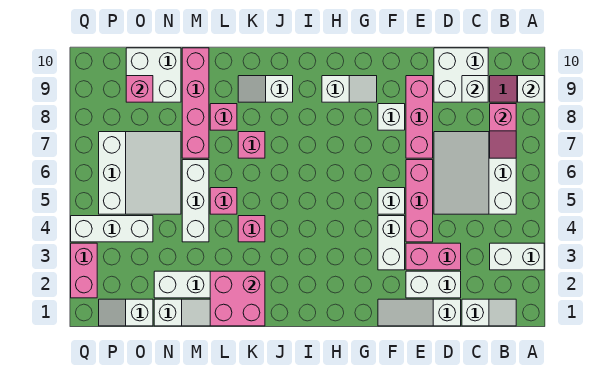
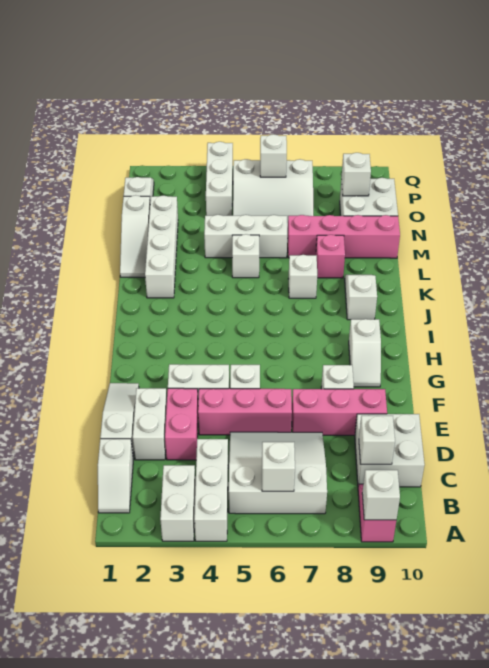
none -> white 1x3 brick [194,439,228,541]
none -> white 1x1 brick [262,442,295,491]
pink 1x2 slope [490,104,516,158] -> none
pink 2x2 brick [210,271,265,326] -> none
pink 1x1 brick [238,216,265,242] -> none
pink 1x1 brick [238,132,265,158] -> white 1x1 brick [288,255,317,298]
pink 1x1 brick [210,188,237,214] -> white 1x1 brick [232,234,259,278]
pink 1x1 brick [126,76,153,102] -> white 1x1 brick [341,153,371,196]
none -> white 1x1 brick [260,134,287,177]
pink 1x2 brick [71,243,97,298] -> none

